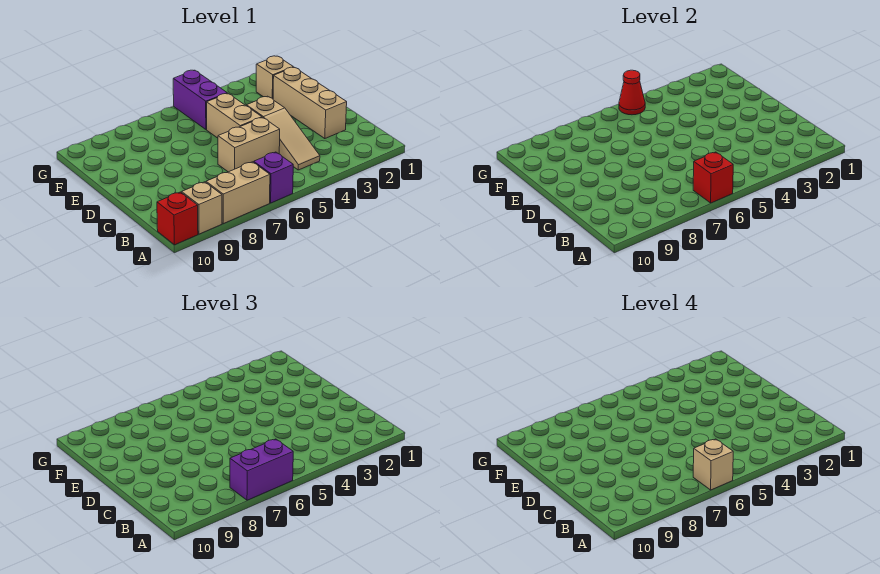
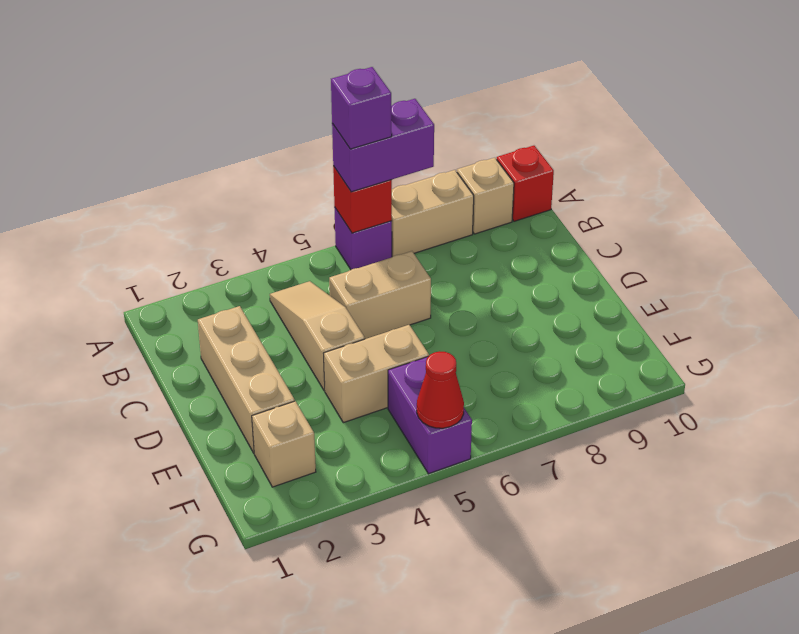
tan 1x1 brick [693,439,733,490] -> purple 1x1 brick [331,67,392,149]
tan 1x2 brick [207,93,262,138] -> tan 1x2 brick turned to [324,325,429,423]

